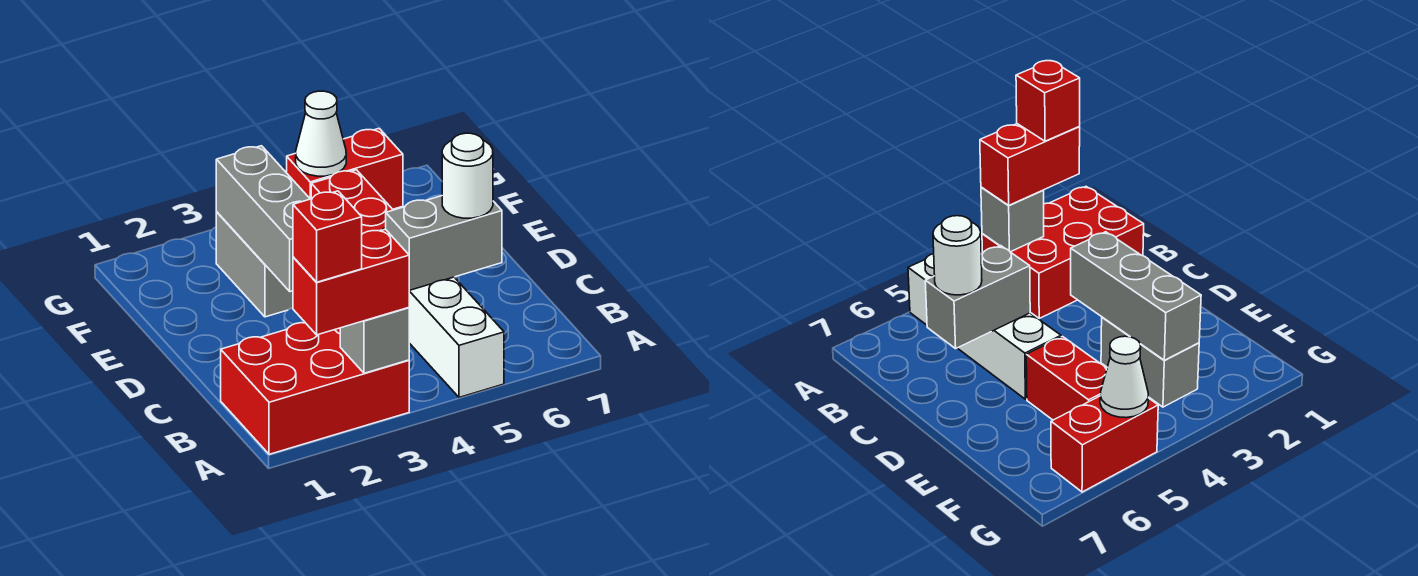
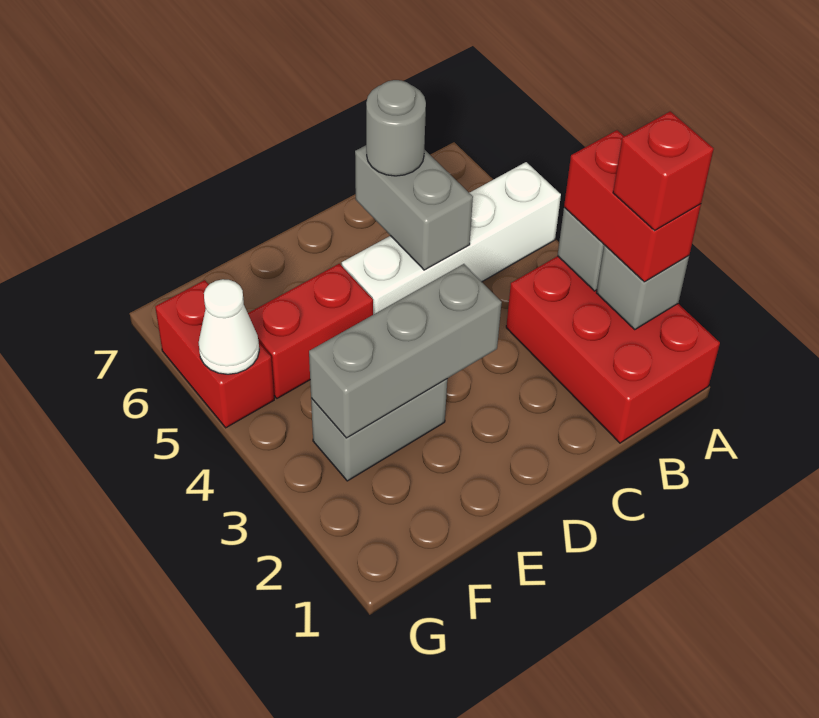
none -> grey 1x1 brick [596,246,689,330]
white 1x1 round brick [442,133,493,218] -> grey 1x1 round brick [366,80,426,176]

